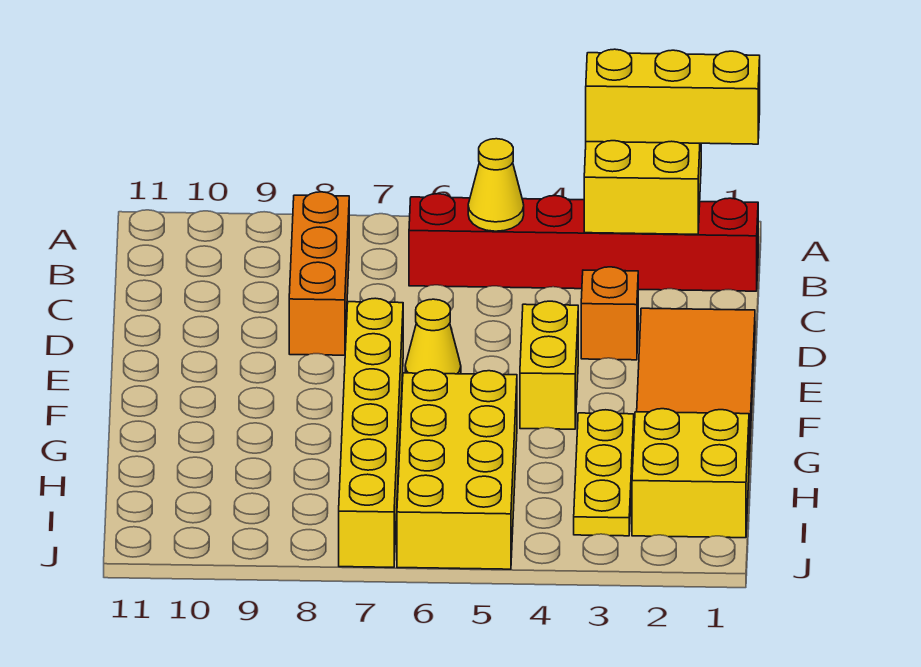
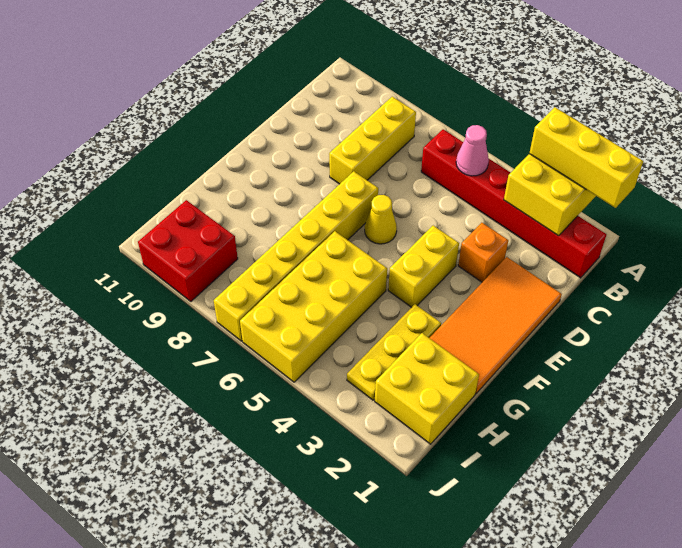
yellow 1x1 cone [468,139,524,231] -> pink 1x1 cone [456,125,489,176]
orange 1x3 brick [289,192,349,355] -> yellow 1x3 brick [329,97,416,184]
none -> red 2x2 brick [138,200,238,301]

